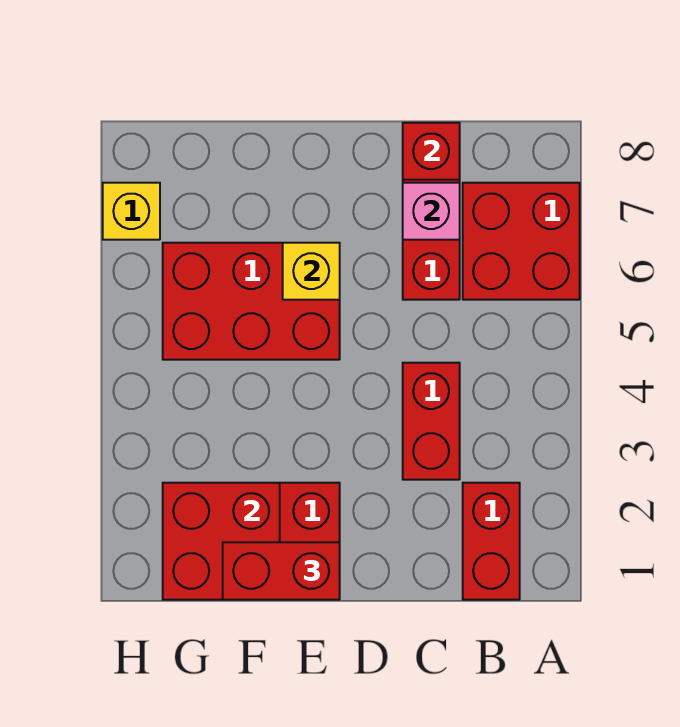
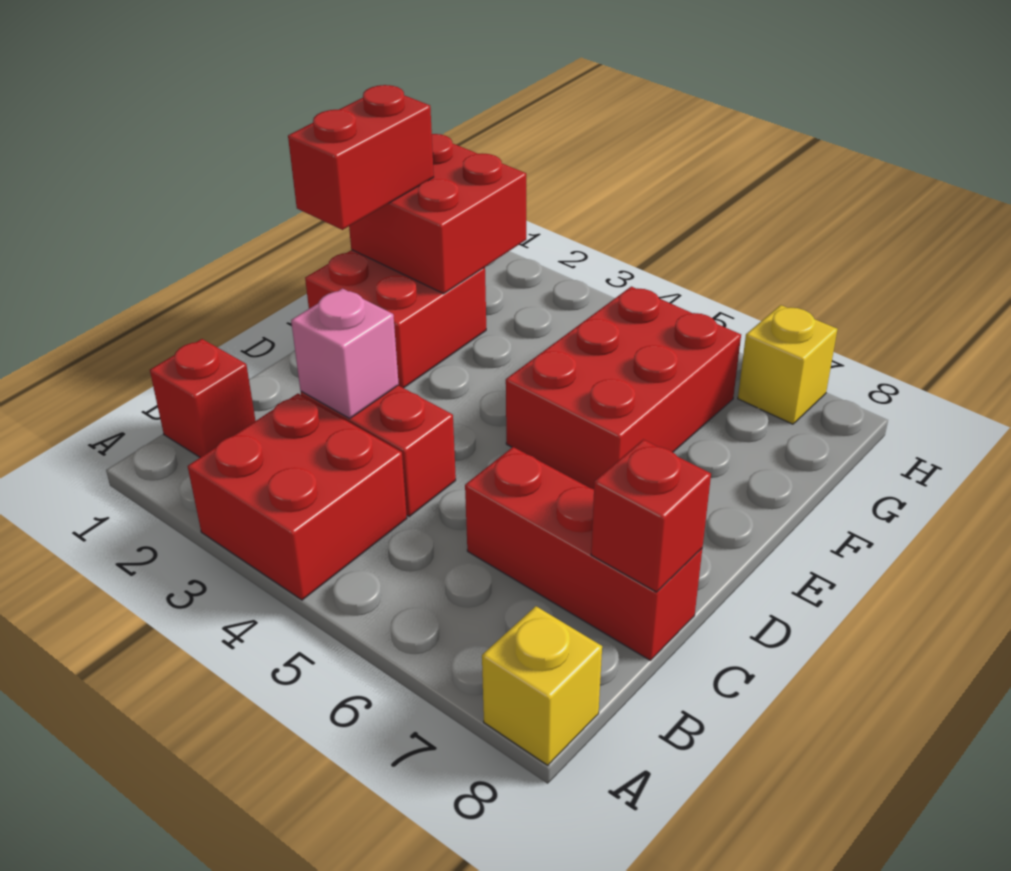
red 2x2 brick [463,183,580,300] -> red 2x2 brick moved to [188,394,407,600]
red 1x2 brick [463,483,520,600] -> red 1x1 brick [150,339,256,457]
pink 1x1 brick [403,183,460,240] -> pink 1x1 brick moved to [291,289,399,418]
yellow 1x1 brick [283,243,340,300] -> yellow 1x1 brick moved to [482,606,602,765]

